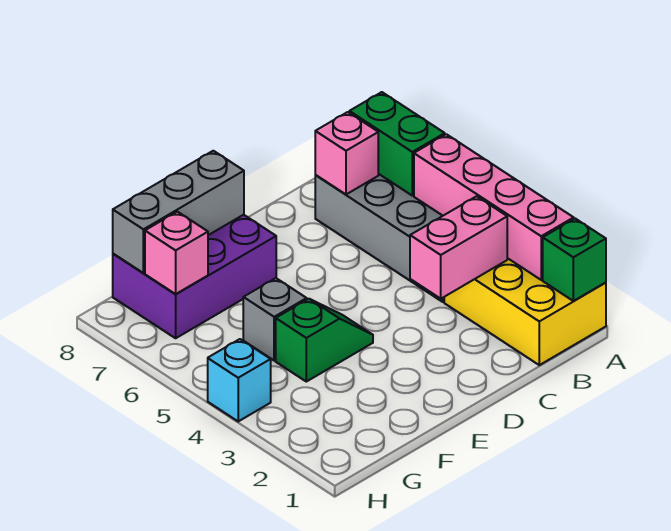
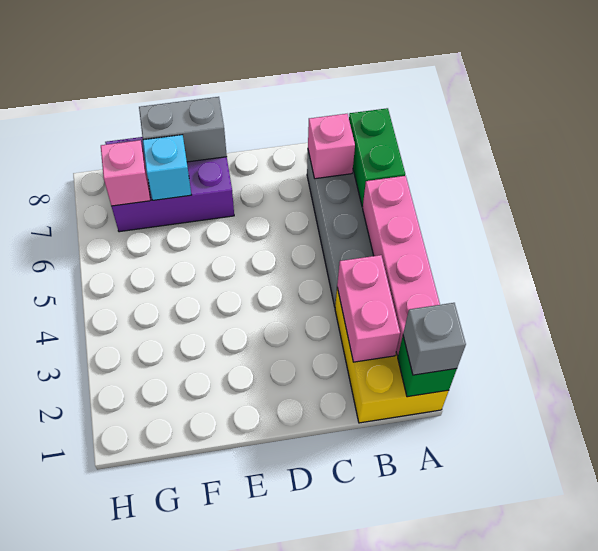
pink 1x2 brick [410,196,507,299] -> pink 1x2 brick turned to [337,255,400,362]
green 1x2 slope [276,299,373,382] -> none
grey 1x3 brick [113,151,244,273] -> grey 1x2 brick [139,97,227,162]
grey 1x1 brick [243,278,307,361] -> grey 1x1 brick moved to [403,303,466,375]
cyan 1x1 brick [208,339,271,421] -> cyan 1x1 brick moved to [143,135,191,200]

